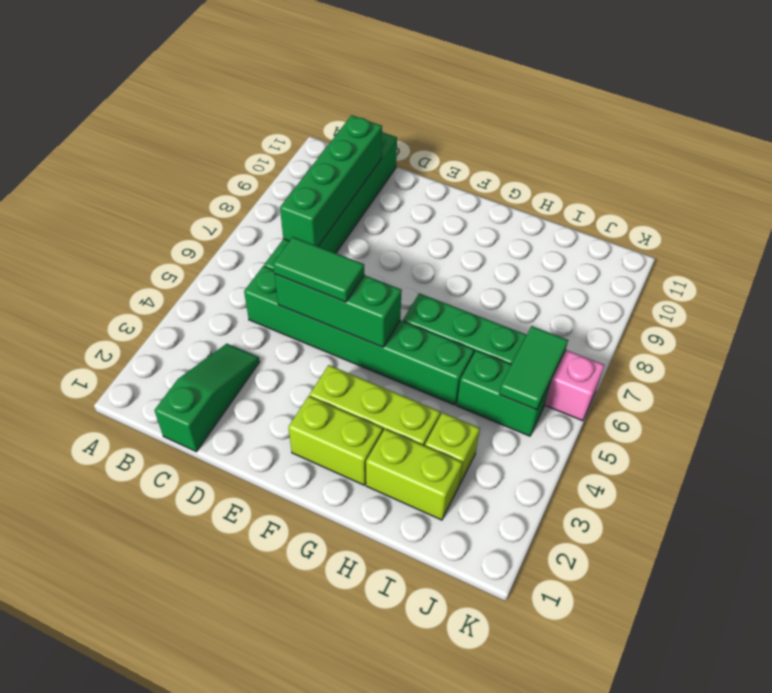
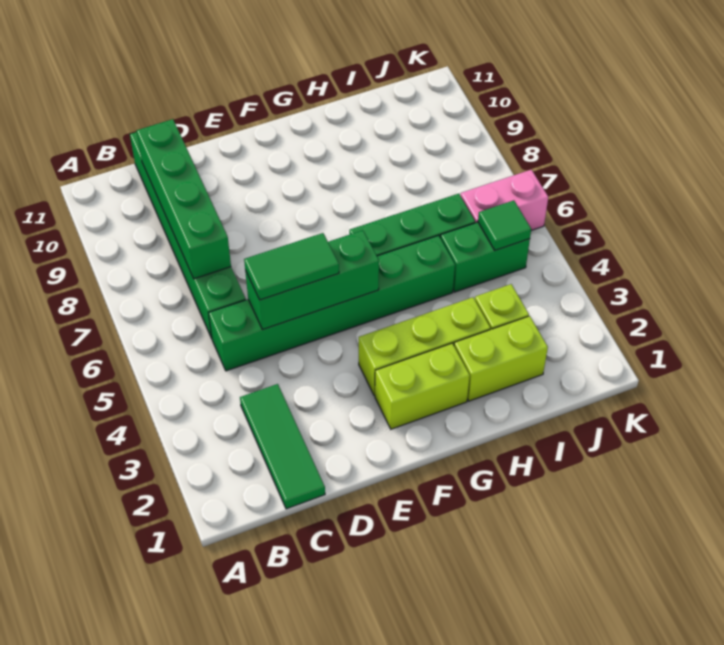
green 1x3 slope [155,344,260,452] -> green 1x3 tile [240,384,325,509]
green 1x2 tile [499,326,568,410] -> green 1x1 tile [478,200,531,250]

